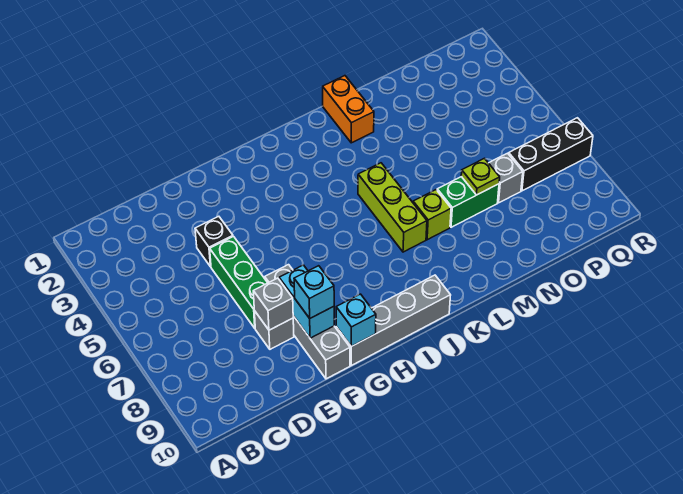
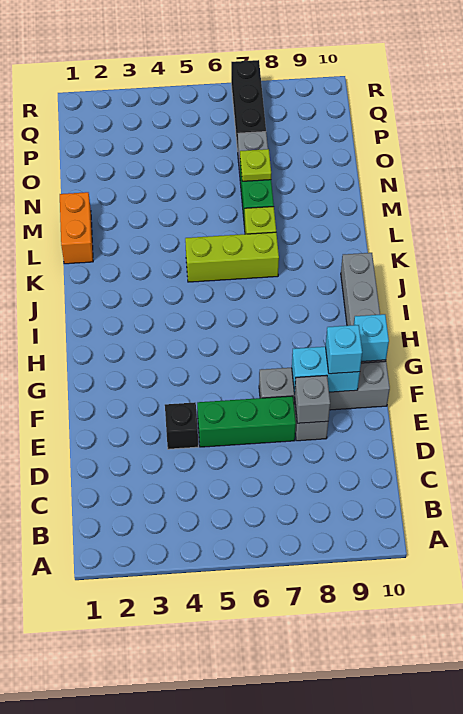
orange 1x2 brick [323,76,374,143] -> orange 1x2 brick turned to [60,192,93,264]

